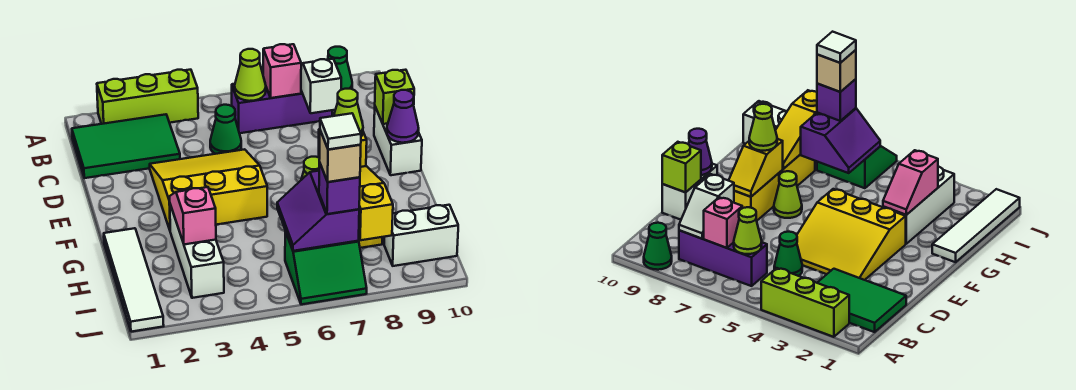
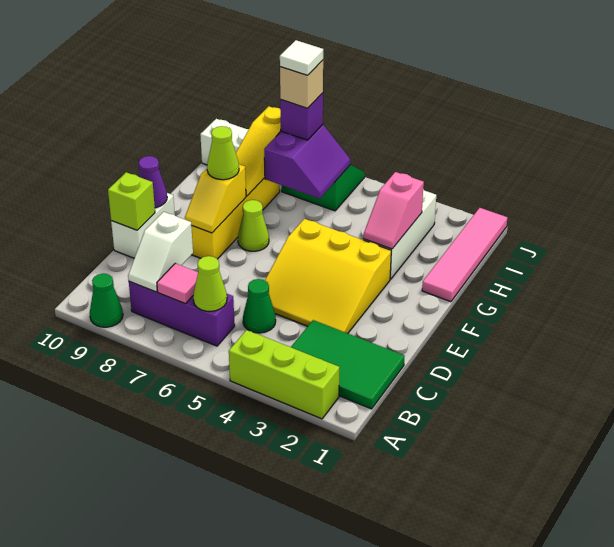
pink 1x1 brick [263,44,301,98] -> pink 1x1 tile [157,263,198,304]
white 1x4 tile [104,228,164,332] -> pink 1x4 tile [422,208,507,302]

